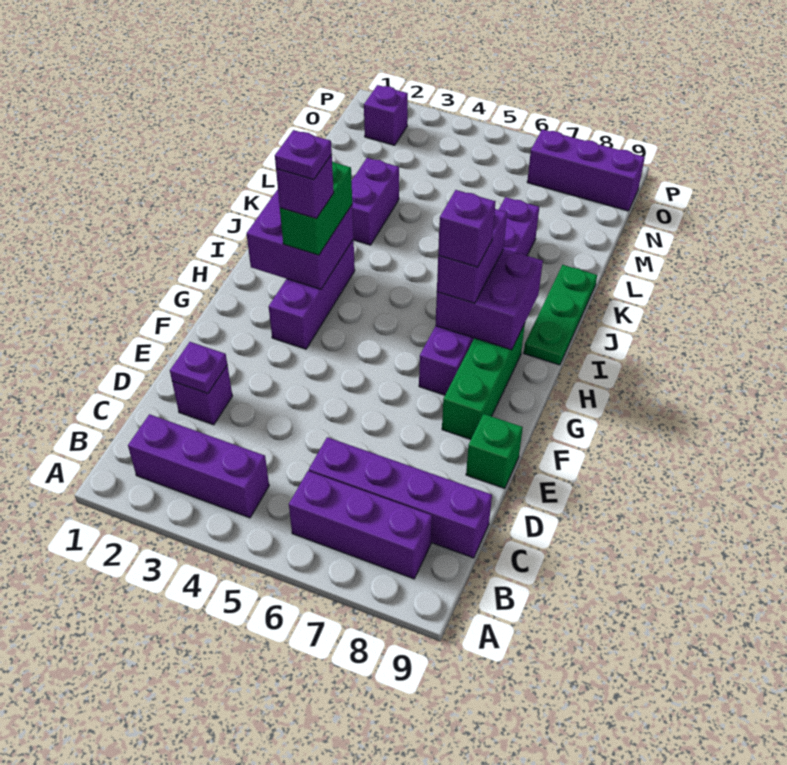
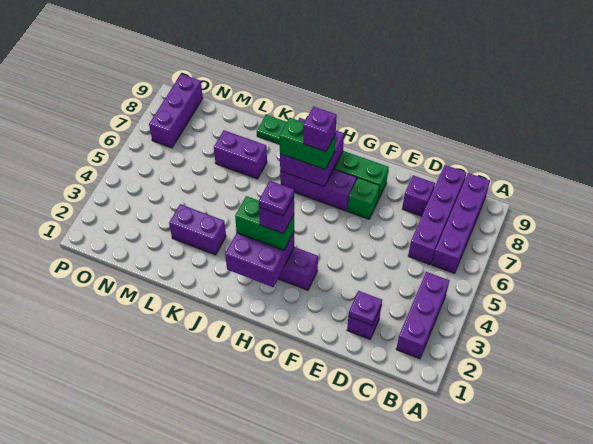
purple 1x3 brick [289,471,432,579] -> purple 1x4 brick [432,173,490,273]
green 1x1 brick [466,414,523,488] -> green 1x1 brick moved to [348,178,380,219]
purple 1x2 brick [437,209,507,303] -> green 1x2 brick [279,118,336,169]
purple 1x1 brick [364,85,408,145] -> purple 1x1 brick moved to [402,175,435,216]

